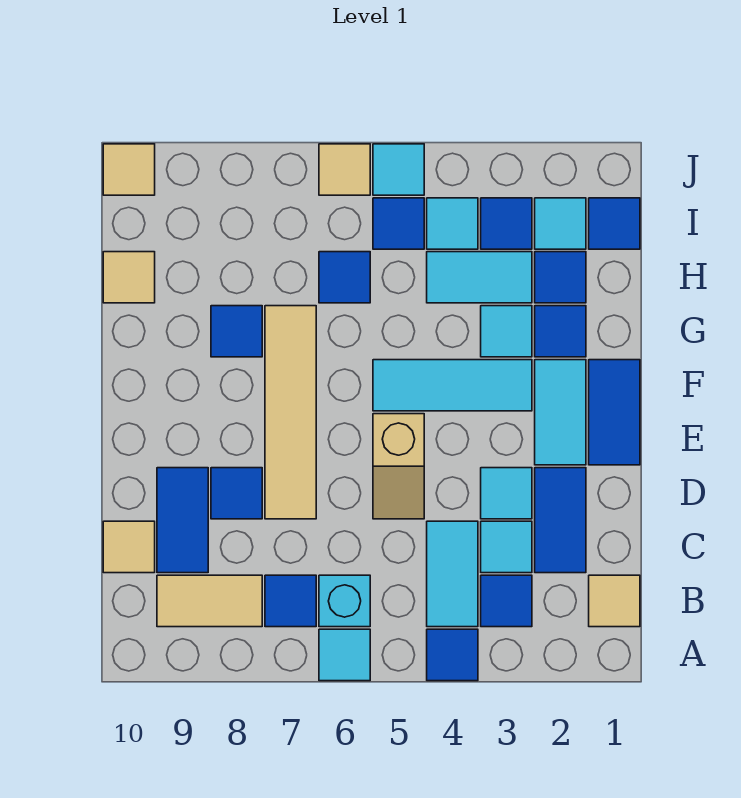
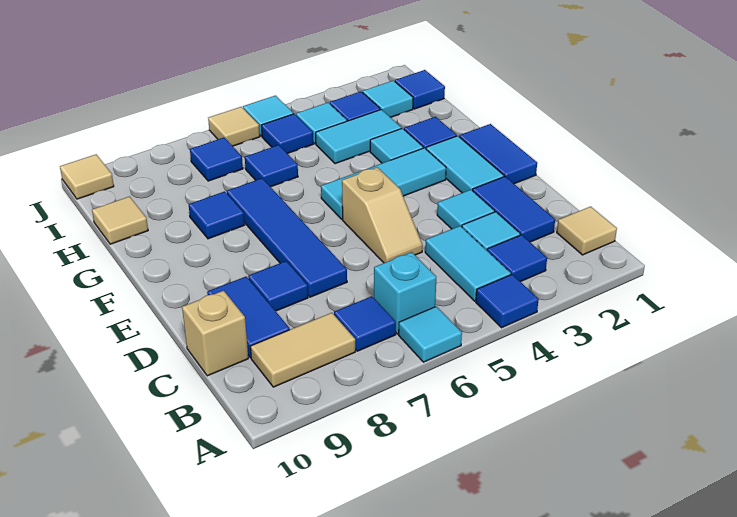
tan 1x1 tile [103,521,155,573] -> tan 1x1 brick [182,291,248,376]
tan 1x4 tile [265,306,316,519] -> blue 1x4 tile [227,178,347,297]
blue 1x1 tile [535,252,586,303] -> blue 1x1 tile moved to [190,138,243,181]

